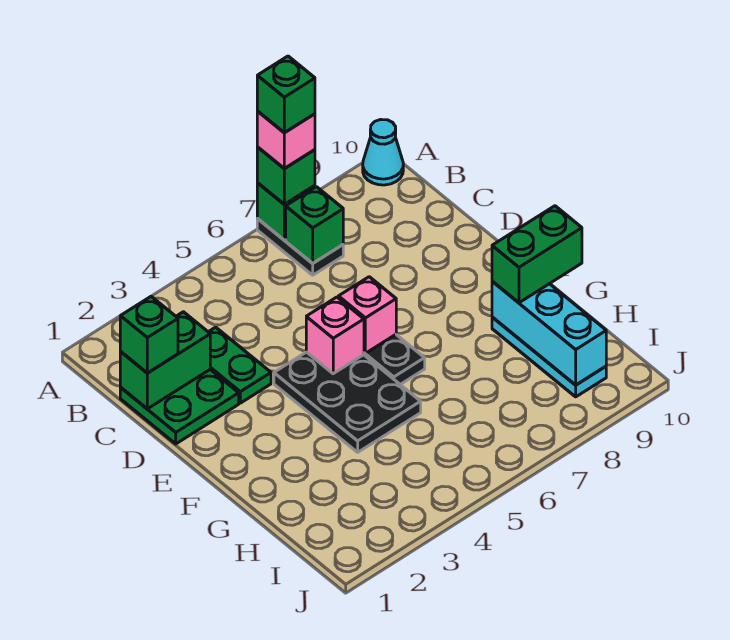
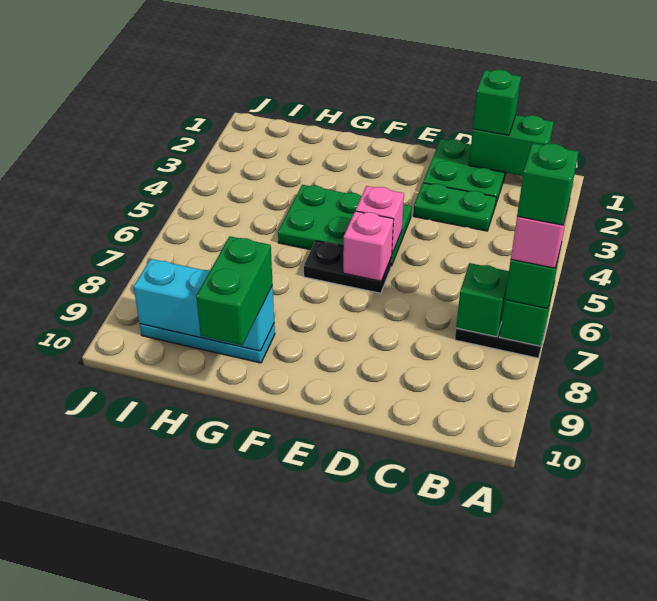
cyan 1x1 cone [363,119,403,185] -> none
green 1x2 brick [120,312,210,409] -> green 1x2 brick turned to [469,115,554,176]
black 2x3 plate [274,352,421,452] -> green 2x3 plate [278,185,412,266]

